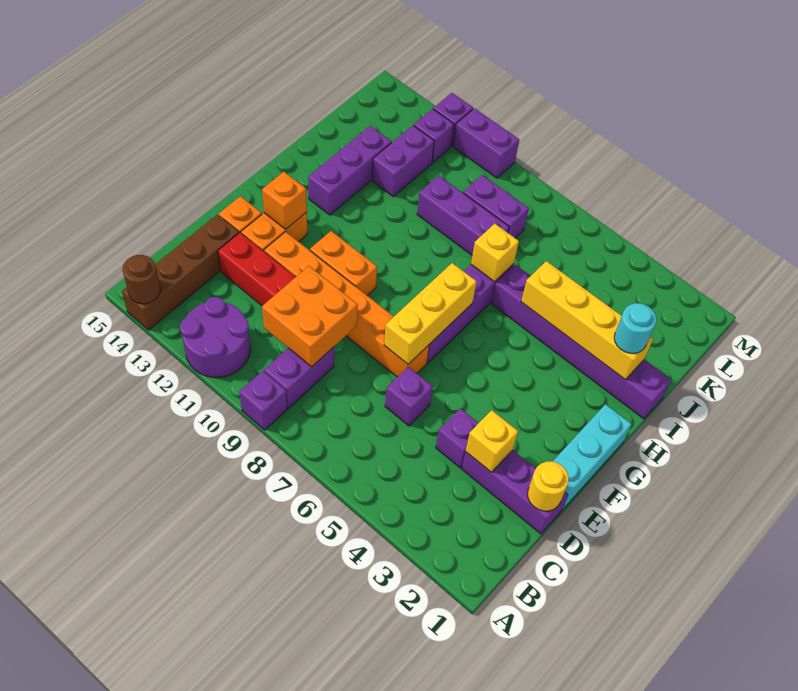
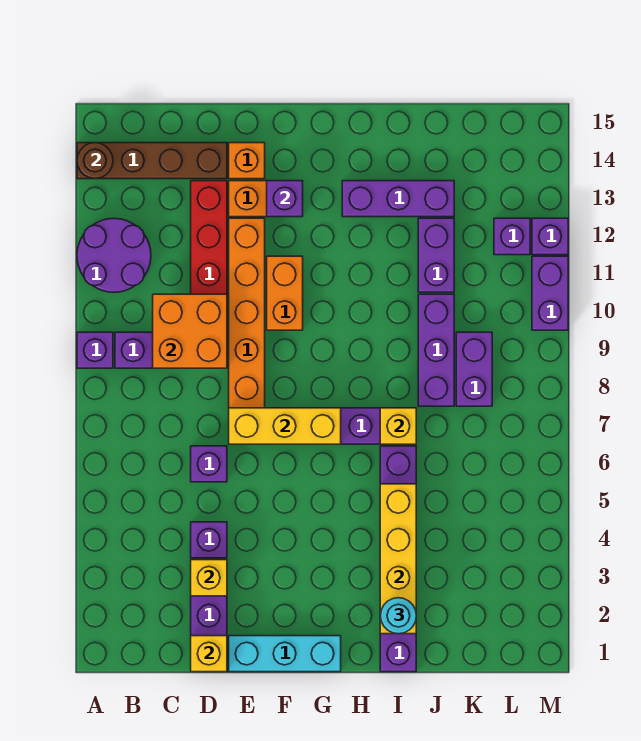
yellow 1x1 round brick [528,461,569,511] -> yellow 1x1 brick [191,636,227,672]
orange 1x1 brick [262,172,307,229] -> purple 1x1 brick [267,181,303,217]
purple 1x2 brick [372,125,434,196] -> purple 1x2 brick turned to [418,218,454,292]

